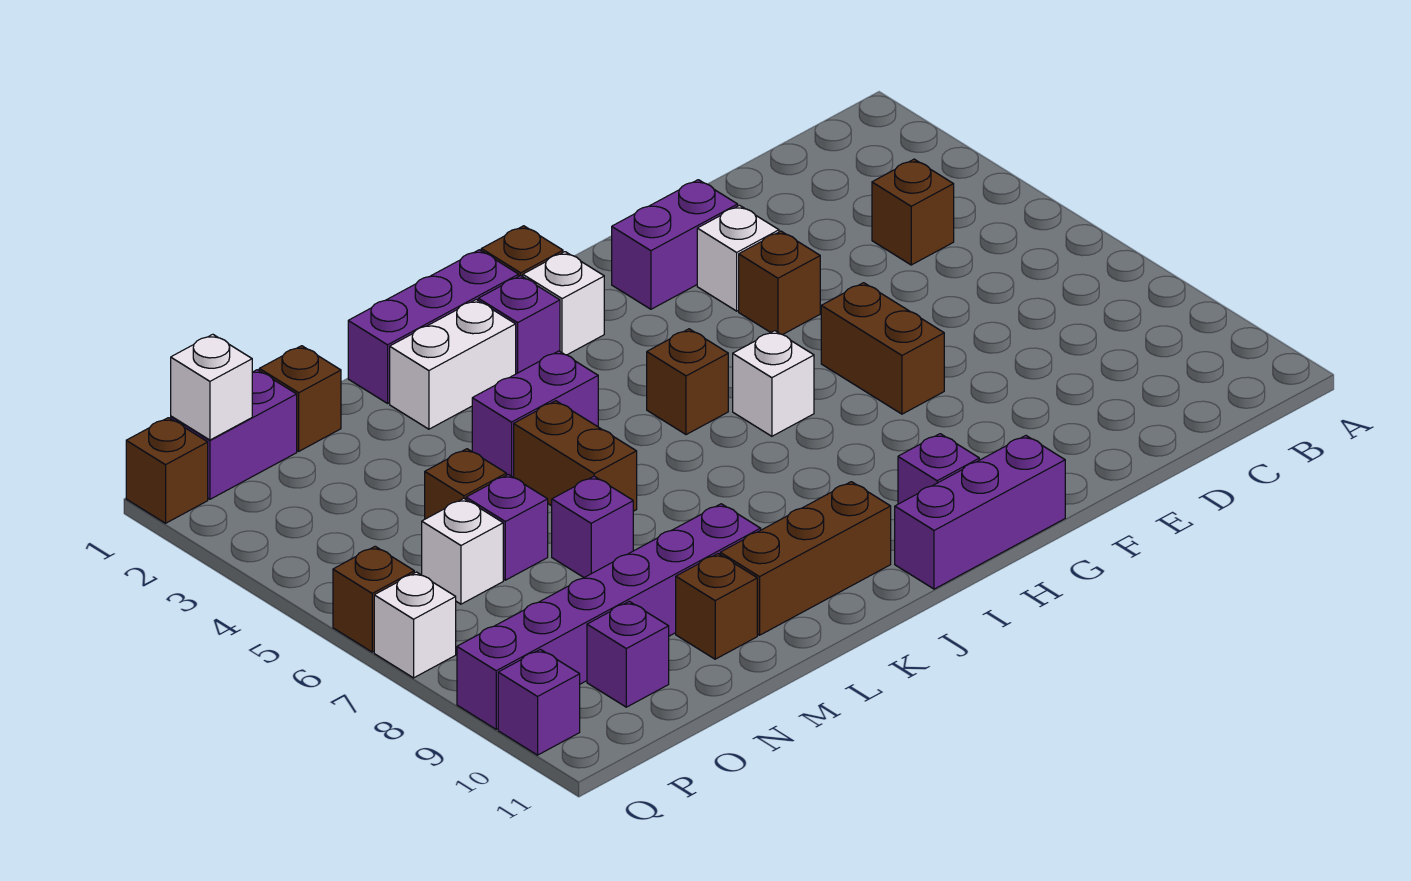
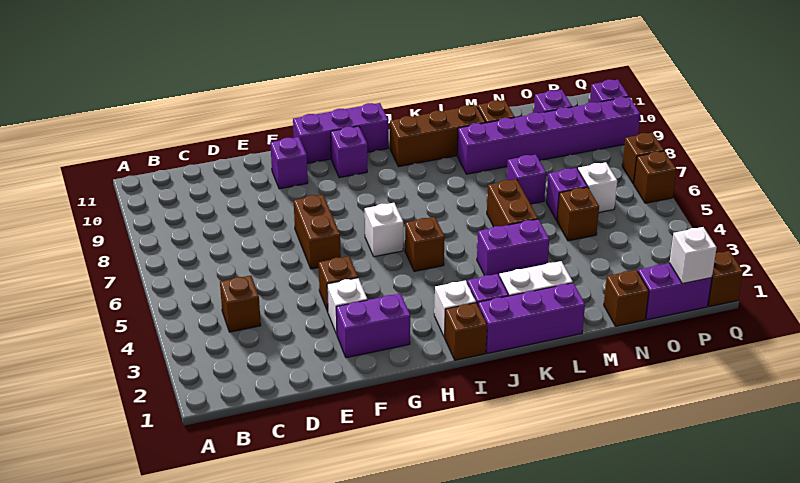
none -> purple 1x1 brick [270,137,308,189]
white 1x1 brick [374,572,456,678] -> brown 1x1 brick [622,133,664,184]

